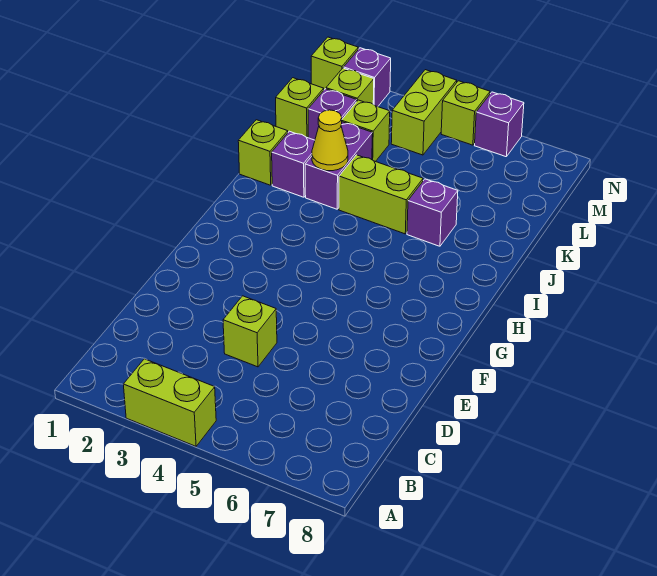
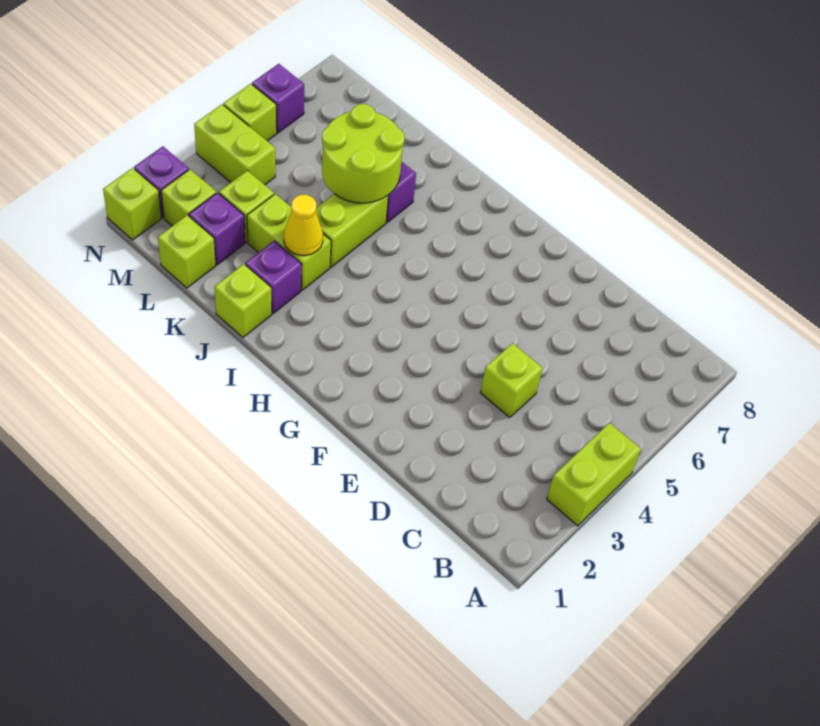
purple 1x2 brick [305,122,372,209] -> lime 1x2 brick [247,194,331,290]
none -> lime 2x2 round brick [322,104,405,203]

